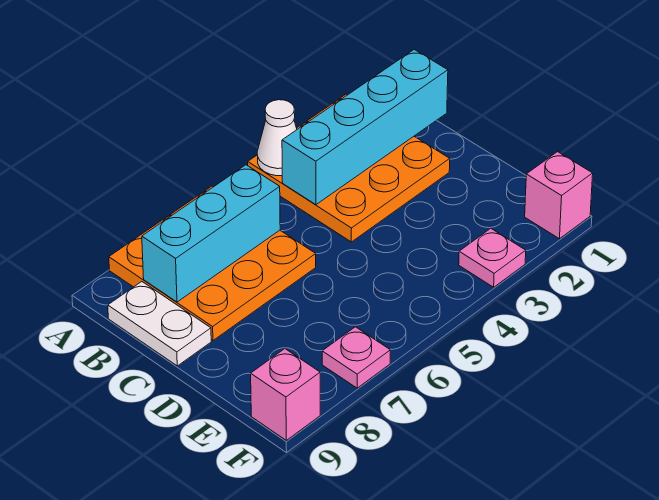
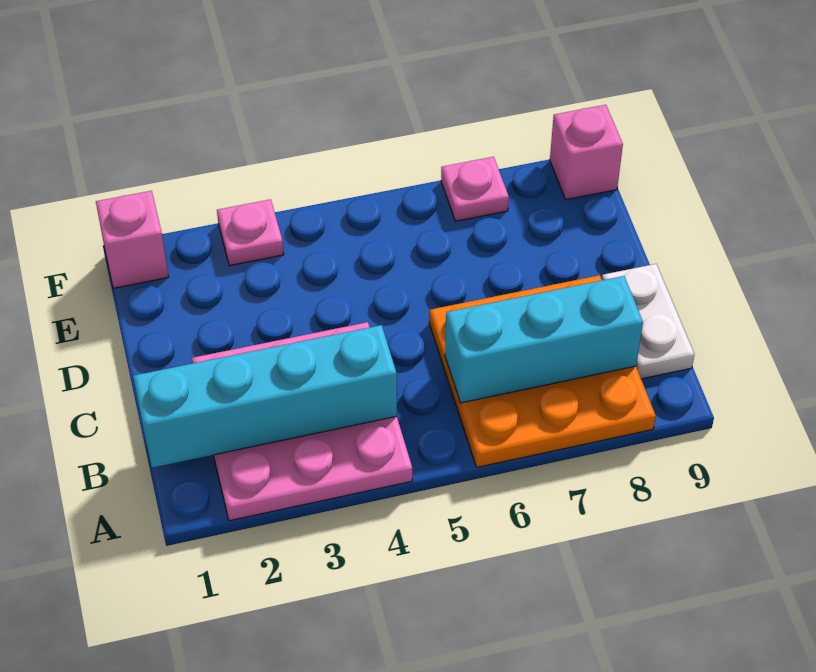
orange 3x3 plate [248,94,450,242] -> pink 3x3 plate [192,322,412,521]
white 1x1 cone [257,100,297,176] -> none

